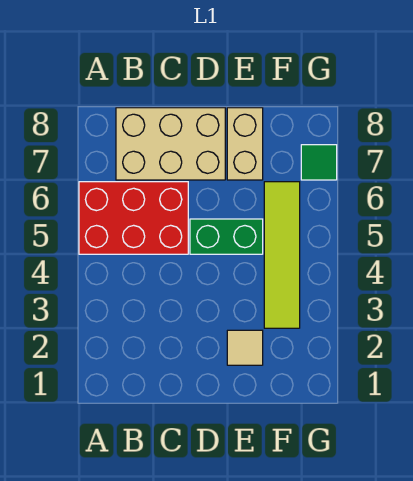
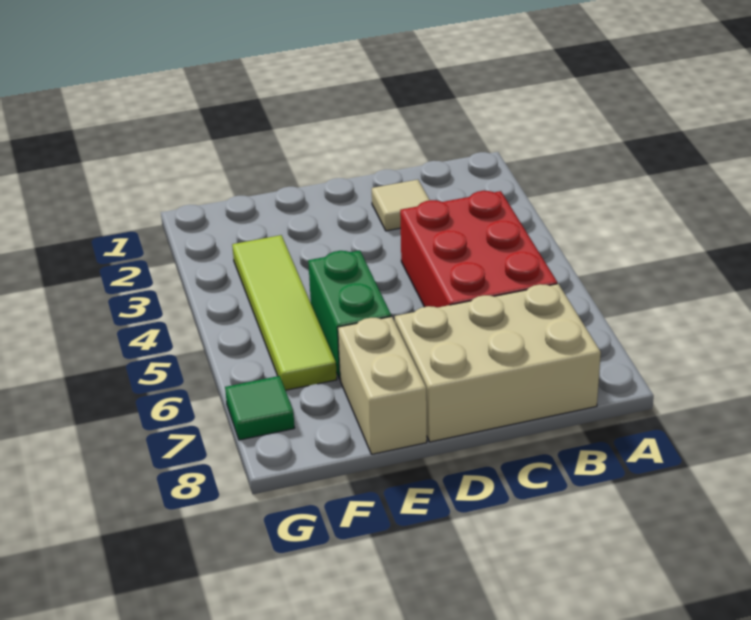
red 2x3 brick [79,182,188,254] -> red 2x3 brick turned to [400,191,557,308]
green 1x2 brick [190,219,263,254] -> green 1x2 brick turned to [308,251,391,379]
tan 1x1 tile [227,330,263,365] -> tan 1x1 tile moved to [372,180,430,231]

